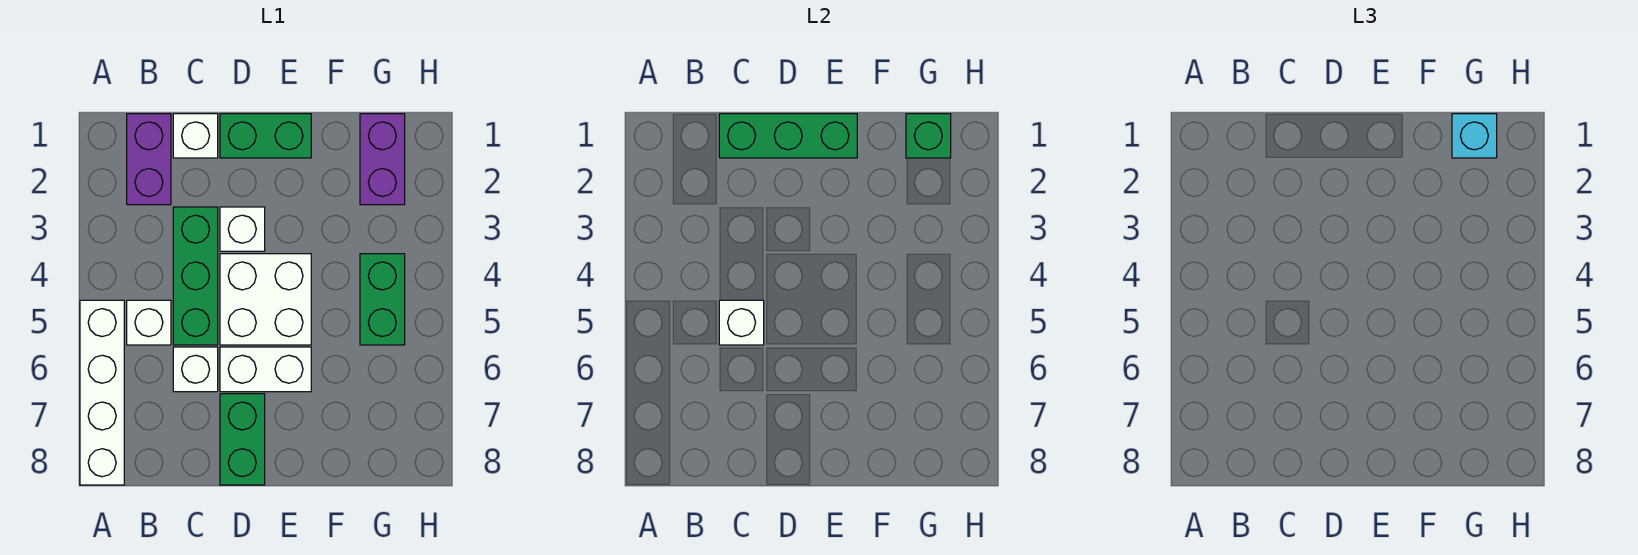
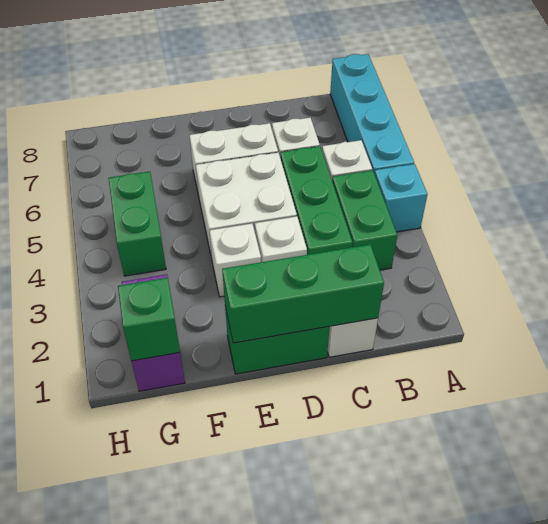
white 1x4 brick [80,300,124,485] -> cyan 1x4 brick [330,54,414,174]
purple 1x2 brick [127,114,171,205] -> none
white 1x1 brick [719,300,764,345] -> white 1x1 brick moved to [209,224,261,297]
green 1x2 brick [220,394,265,485] -> green 1x2 brick moved to [332,170,397,270]
cyan 1x1 brick [1452,114,1497,158] -> cyan 1x1 brick moved to [375,164,427,232]

